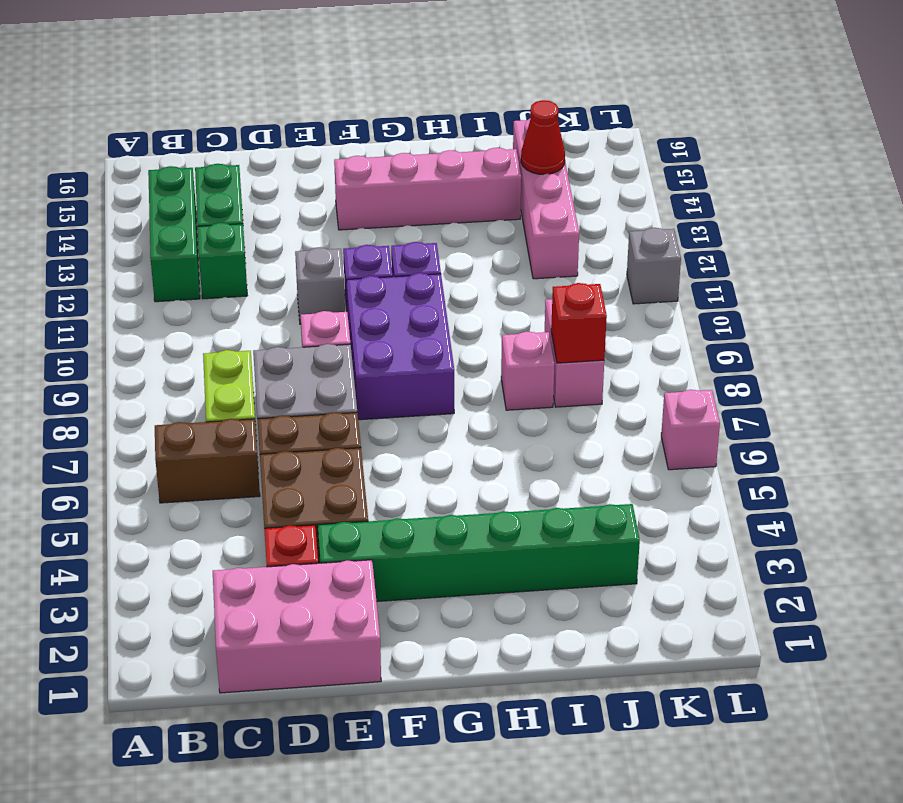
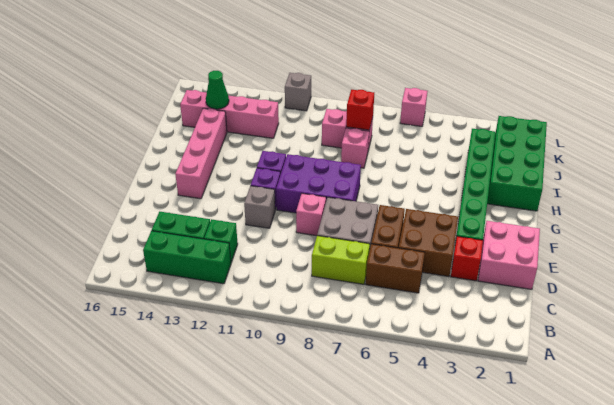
brown 1x2 brick [155,419,260,503] -> brown 1x2 brick turned to [366,244,425,293]
pink 2x3 brick [213,560,381,693] -> pink 2x2 brick [478,221,540,289]
none -> green 2x4 brick [487,116,547,211]
red 1x1 cone [521,100,565,174] -> green 1x1 cone [206,71,229,109]

